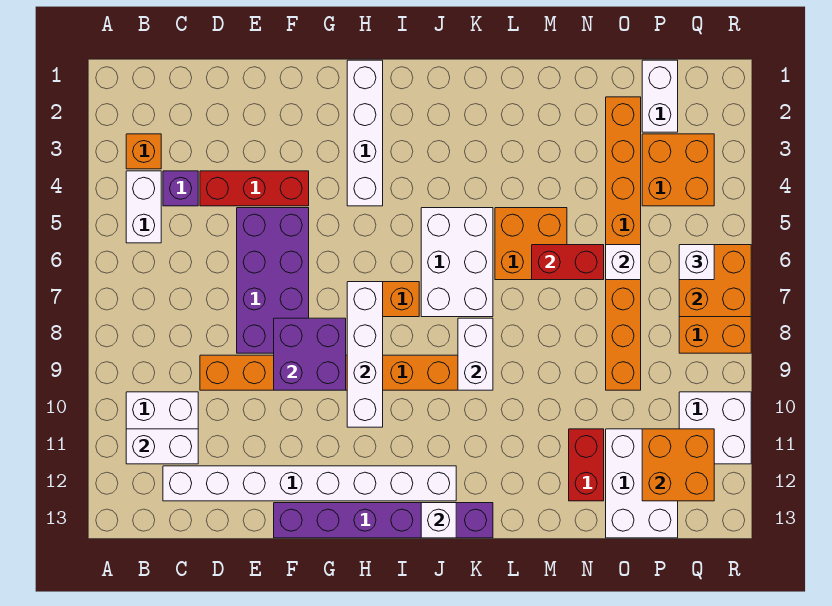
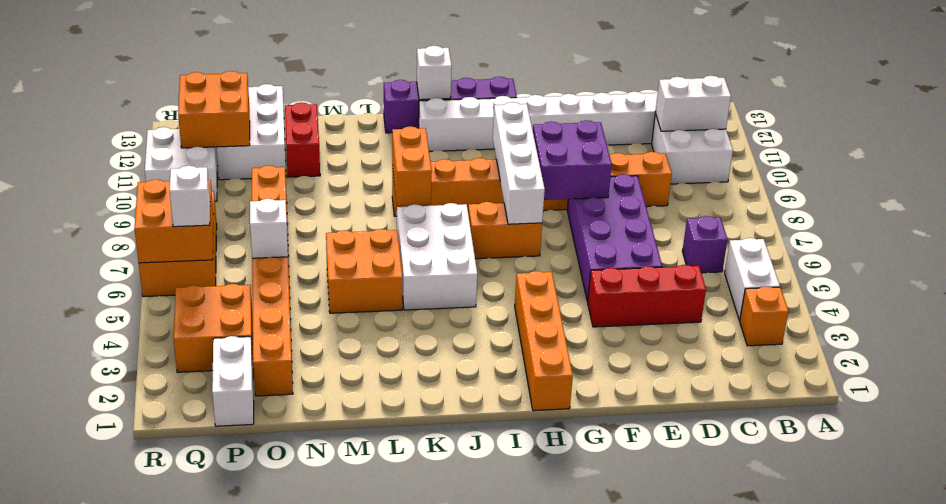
purple 1x1 brick [163,171,198,206] -> purple 1x1 brick moved to [682,216,728,273]
purple 1x6 brick [274,503,493,538] -> purple 1x4 brick [384,77,517,133]
white 1x4 brick [347,60,383,206] -> orange 1x4 brick [515,271,573,411]
white 1x2 brick [458,318,493,390] -> orange 1x2 brick [392,126,432,206]
red 1x2 brick [532,245,604,280] -> none

